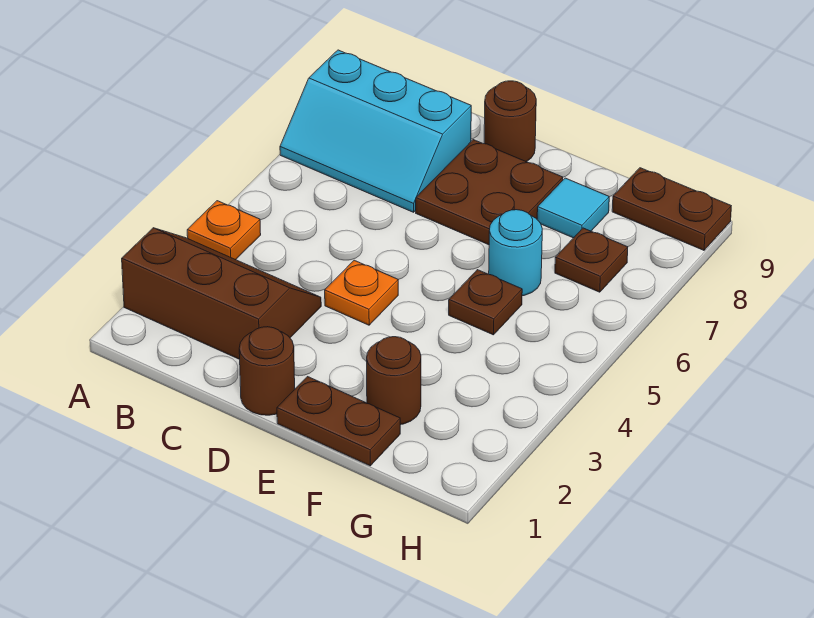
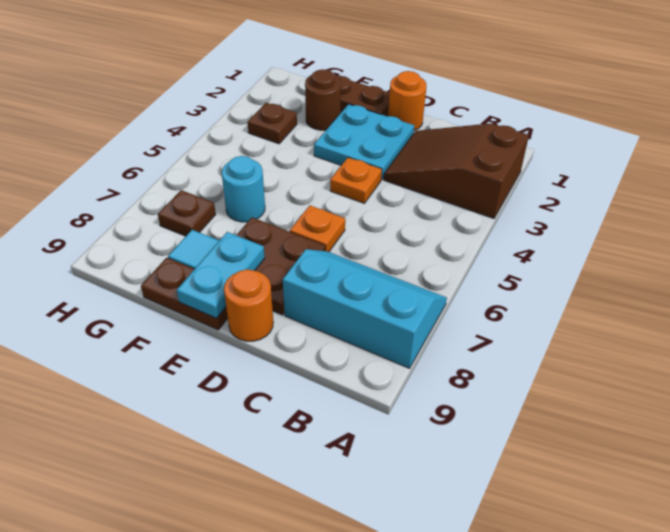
brown 2x3 slope [122,228,321,359] -> brown 2x3 slope turned to [384,123,529,219]
orange 1x1 plate [187,201,261,260] -> orange 1x1 plate moved to [290,206,345,252]
brown 1x1 round brick [239,327,295,415] -> orange 1x1 round brick [388,71,426,131]
none -> cyan 2x2 plate [314,104,414,180]
brown 1x1 round brick [484,81,536,162] -> orange 1x1 round brick [224,269,273,341]
none -> cyan 1x2 plate [177,232,265,318]
brown 1x1 plate [449,270,522,335] -> brown 1x1 plate moved to [248,103,297,144]
brown 1x2 plate [612,168,731,250] -> brown 1x2 plate moved to [141,258,228,330]

